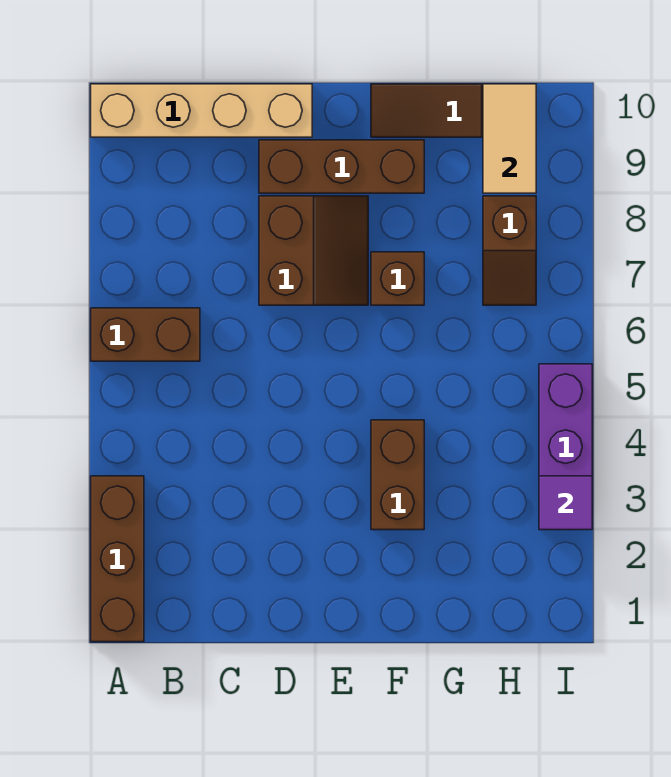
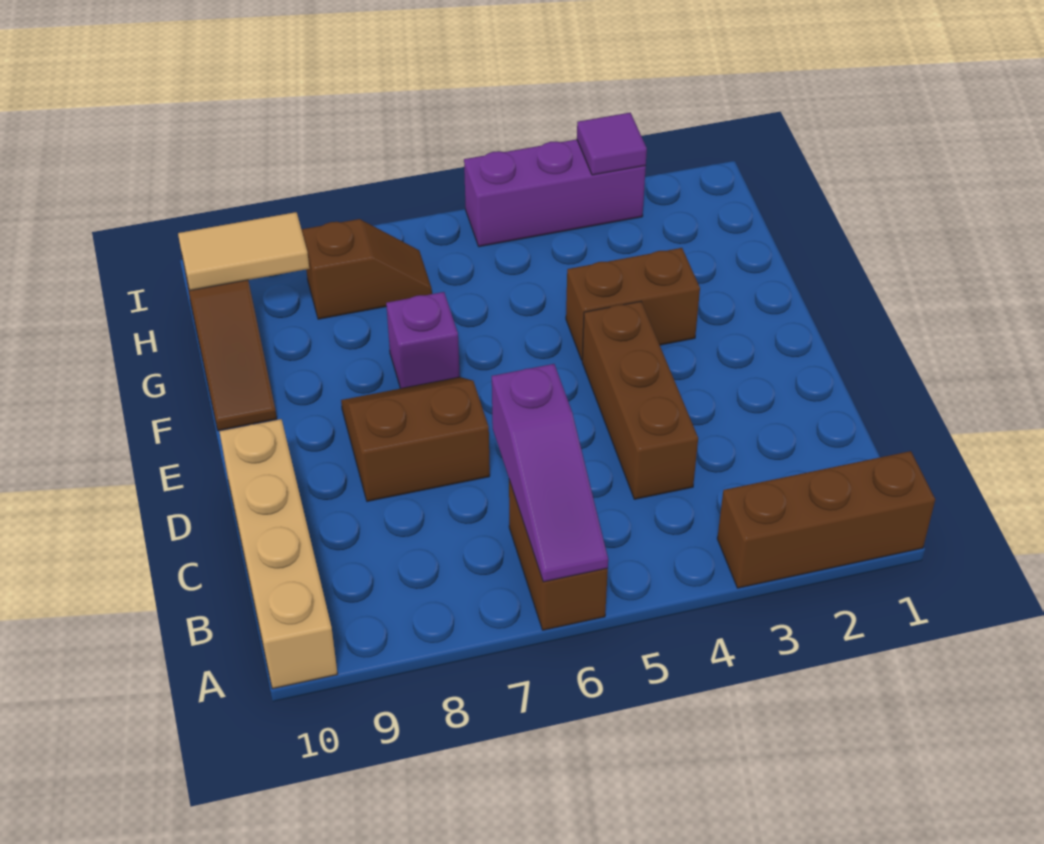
none -> purple 1x3 slope [492,364,608,582]
brown 1x3 brick [259,140,424,193] -> brown 1x3 brick moved to [582,301,698,499]
brown 1x1 brick [371,252,424,305] -> purple 1x1 brick [386,292,460,388]

